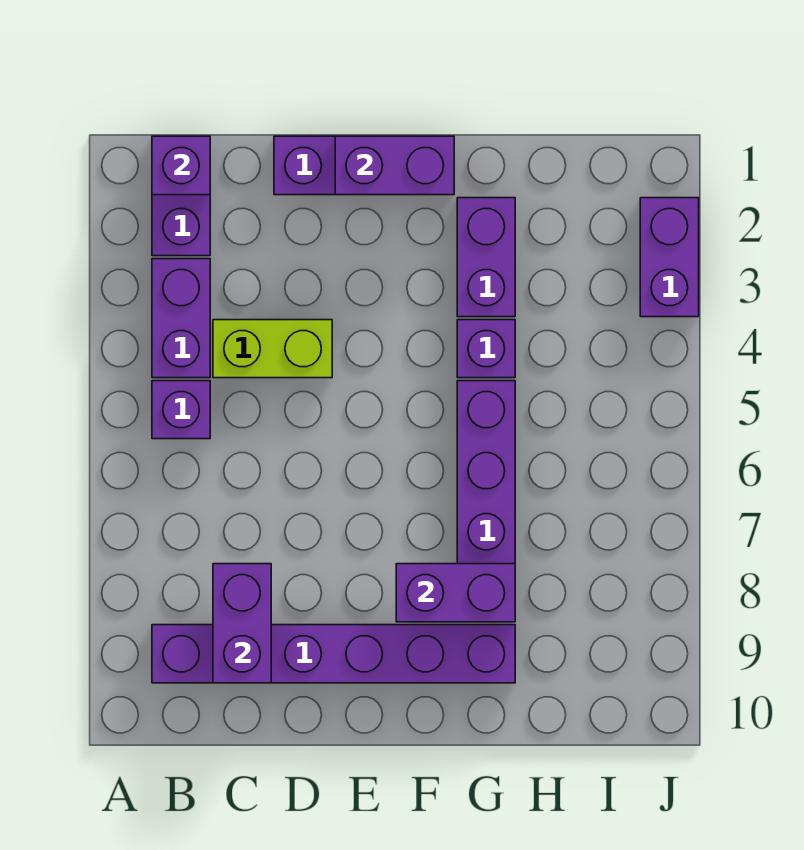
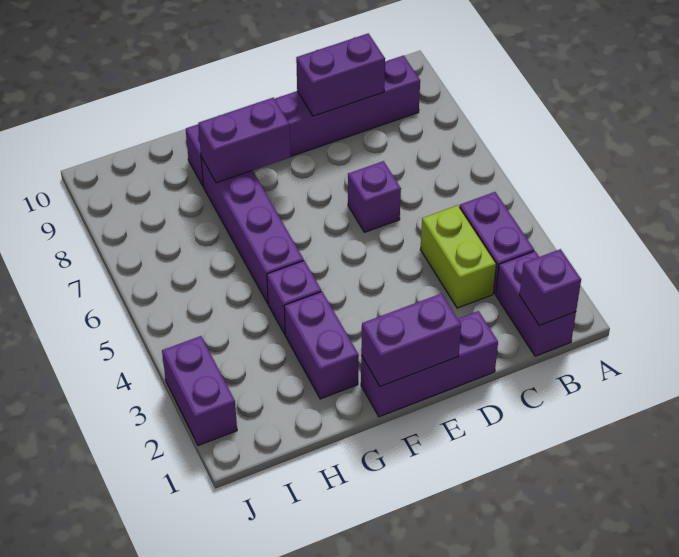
purple 1x1 brick [152,381,210,439] -> purple 1x1 brick moved to [348,161,401,232]
lime 1x2 brick [213,320,332,378] -> lime 1x2 brick turned to [420,205,496,308]
purple 1x2 brick [213,564,271,683] -> purple 1x2 brick turned to [296,33,385,116]

